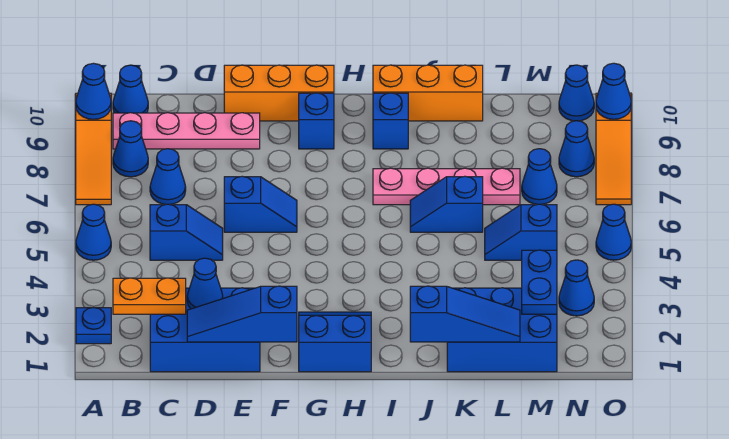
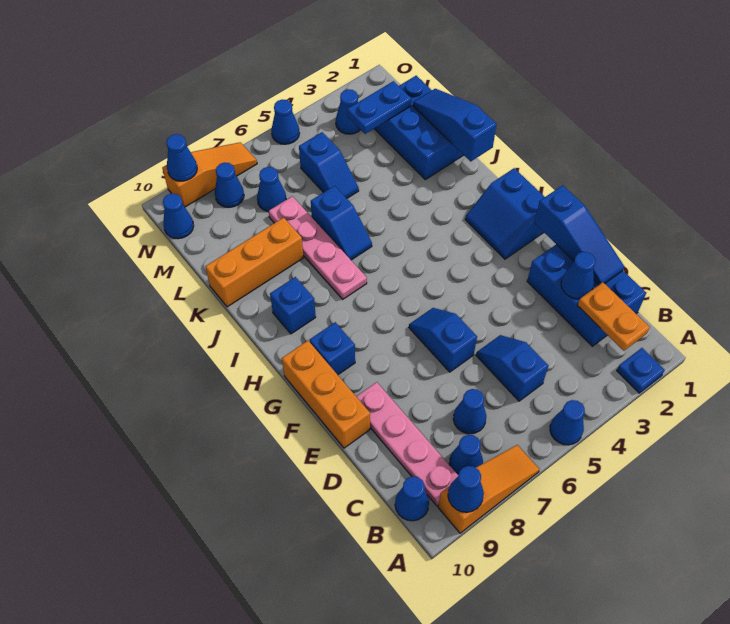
orange 1x3 brick [373,65,483,121] -> orange 1x3 brick turned to [205,217,304,307]

